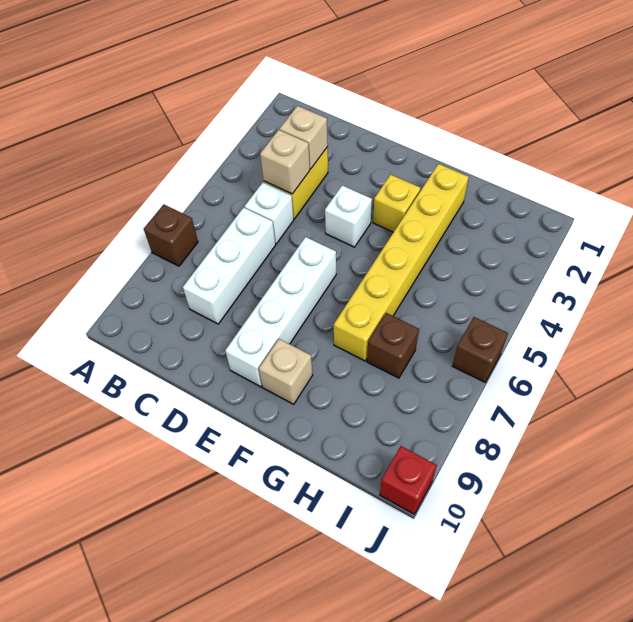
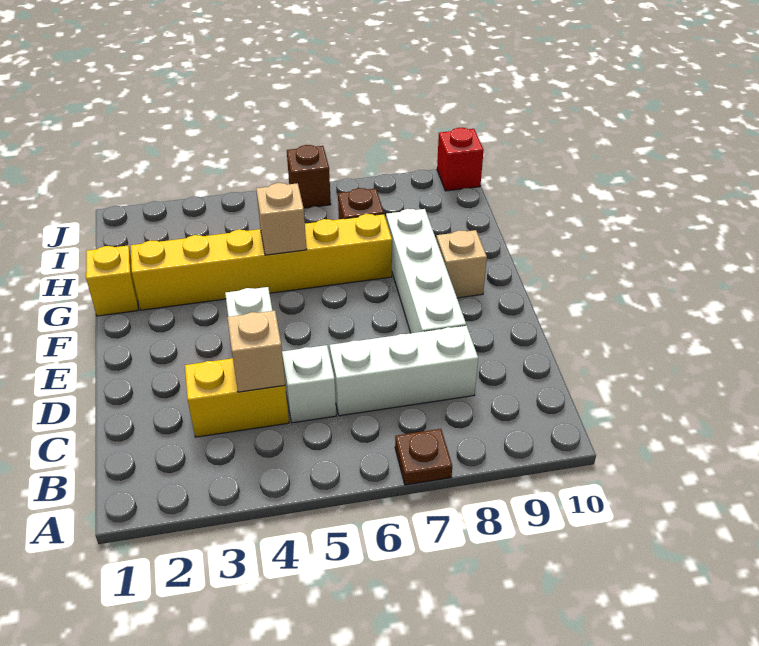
brown 1x1 brick [144,205,198,266] -> brown 1x1 plate [395,429,452,485]
tan 1x1 brick [280,106,328,169] -> tan 1x1 brick moved to [256,183,307,255]
white 1x4 brick [225,237,336,387] -> white 1x4 brick turned to [386,209,466,333]
yellow 1x1 brick [373,174,421,232] -> yellow 1x1 brick moved to [86,245,138,316]

